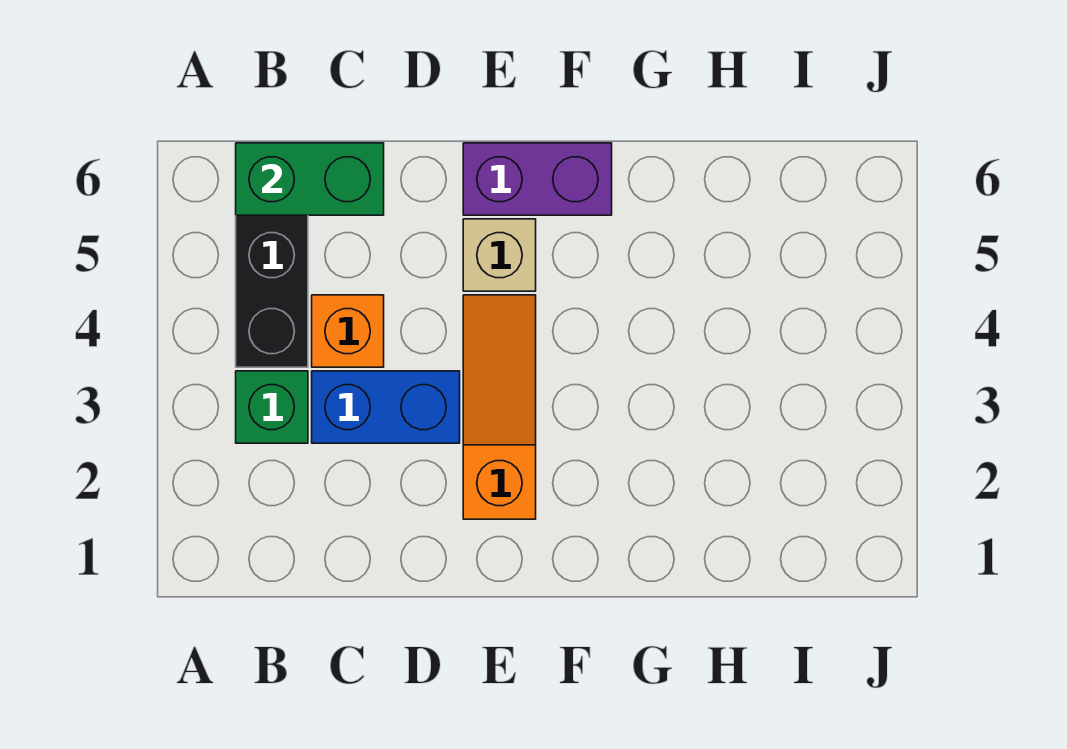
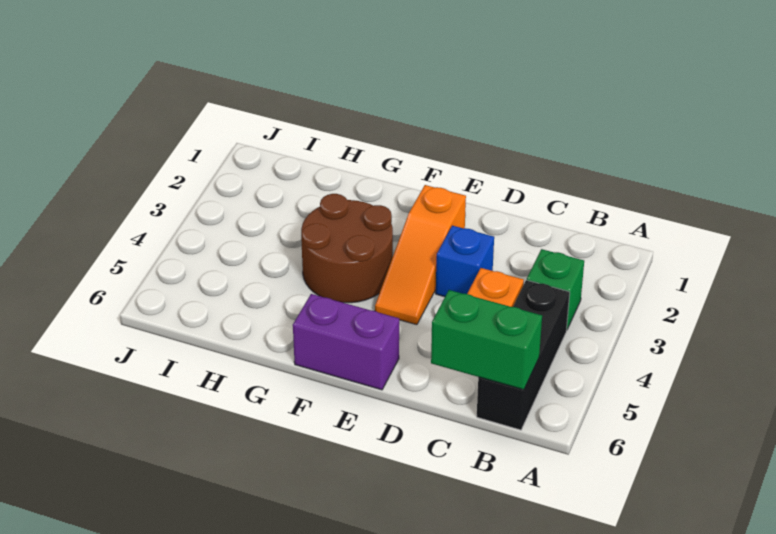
blue 1x2 brick [312,371,460,443] -> blue 1x1 brick [436,226,494,297]
tan 1x1 brick [463,219,536,291] -> none
none -> brown 2x2 round brick [301,194,393,303]

